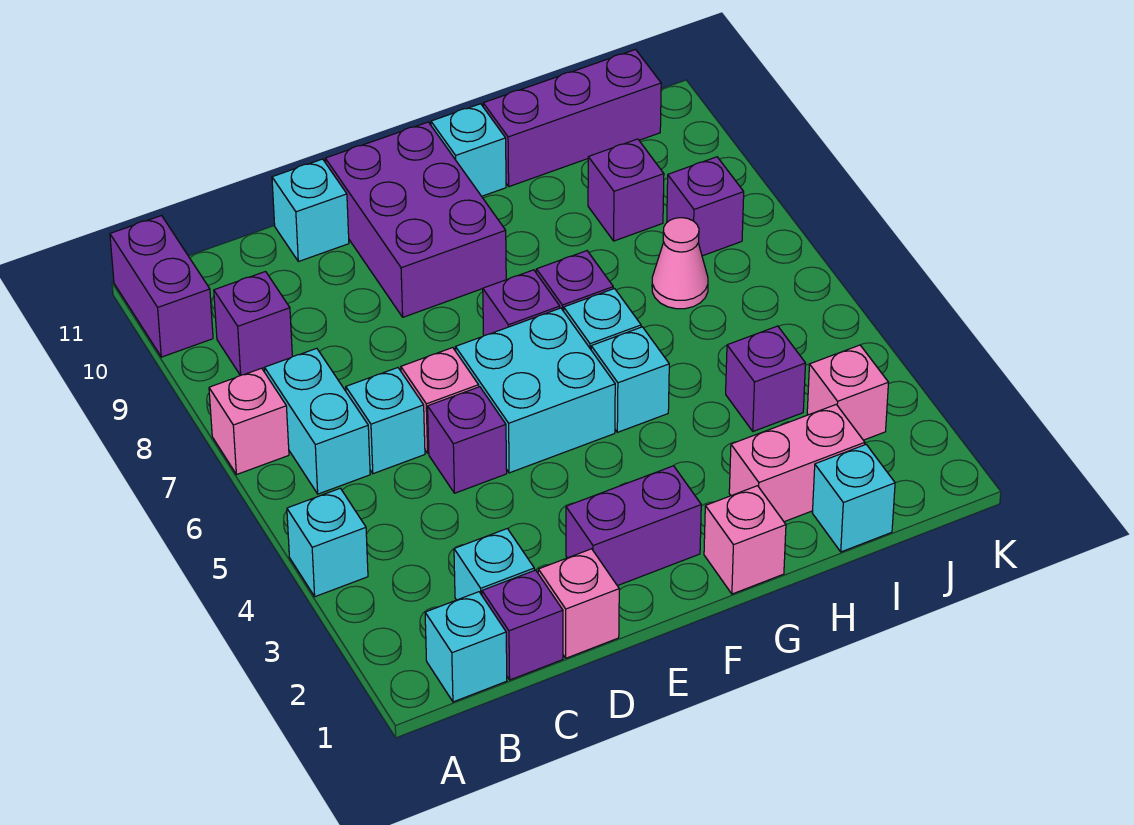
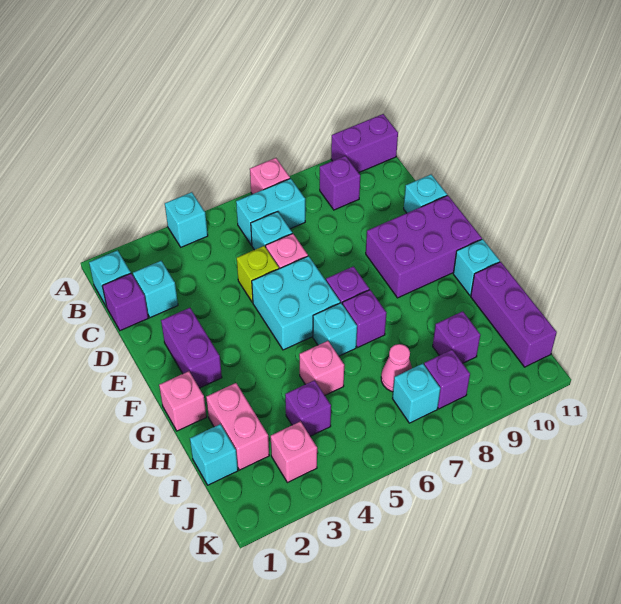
pink 1x1 brick [538,549,619,658] -> pink 1x1 brick moved to [299,341,344,395]
purple 1x1 brick [428,387,507,493] -> lime 1x1 brick [237,246,279,302]
cyan 1x1 brick [591,327,669,432] -> cyan 1x1 brick moved to [392,364,440,423]

